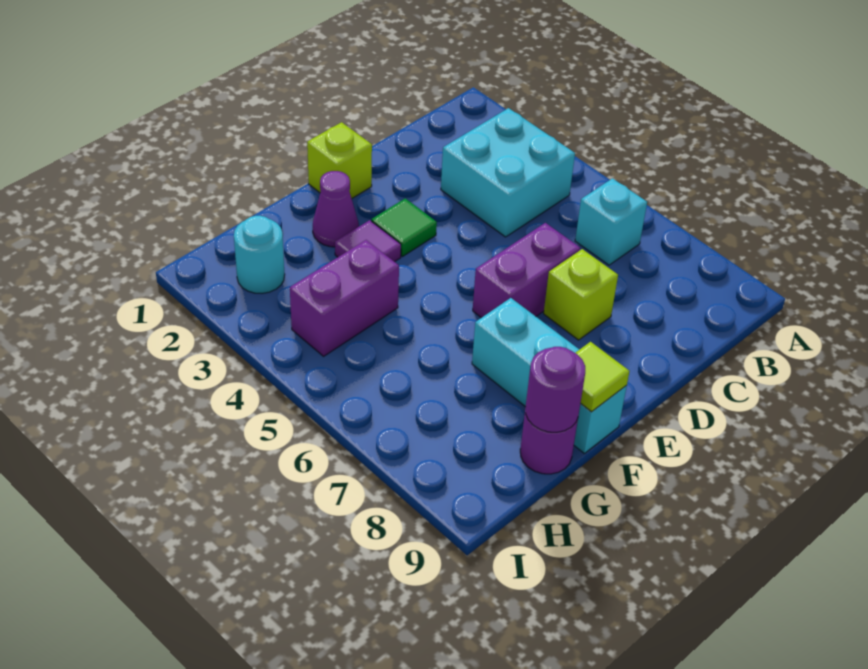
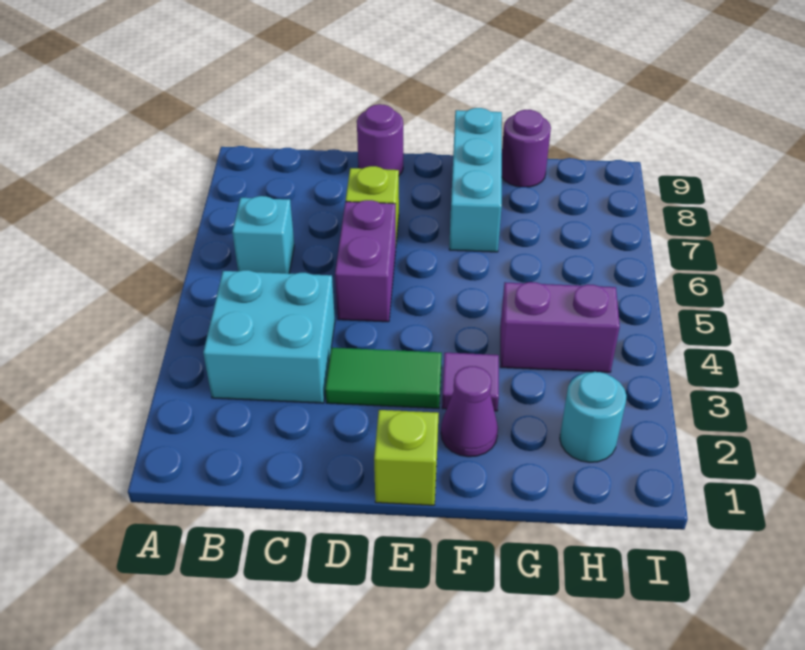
purple 1x2 brick [473,223,580,318] -> purple 1x2 brick turned to [335,200,396,322]
green 1x1 tile [371,198,437,257] -> green 1x2 tile [325,348,442,408]
lime 1x1 tile [576,342,629,412] -> none
purple 1x1 round brick [526,347,585,432] -> purple 1x1 round brick moved to [357,104,403,175]

